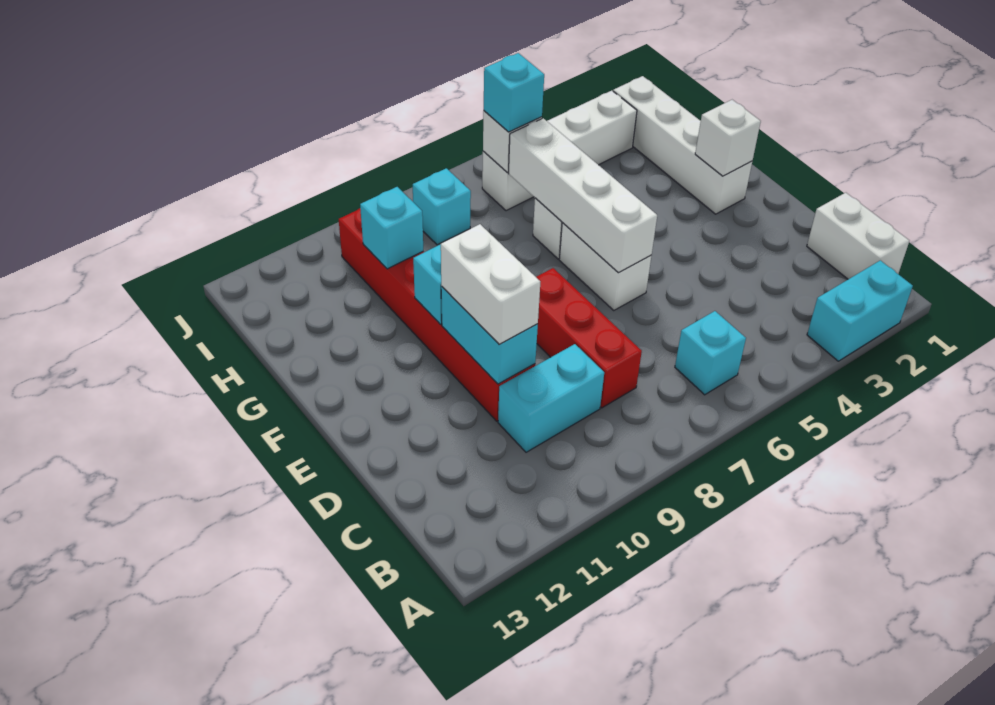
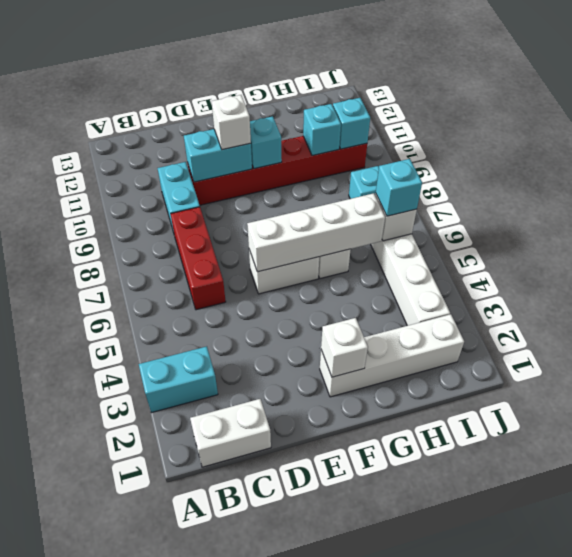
cyan 1x2 brick [807,260,913,361] -> cyan 1x2 brick turned to [139,346,218,413]
cyan 1x1 brick [675,311,746,395] -> cyan 1x1 brick moved to [333,98,370,149]
red 1x3 brick [536,268,642,408] -> red 1x3 brick turned to [171,207,226,310]
white 1x2 brick [440,224,540,344] -> white 1x1 brick [212,95,251,150]

